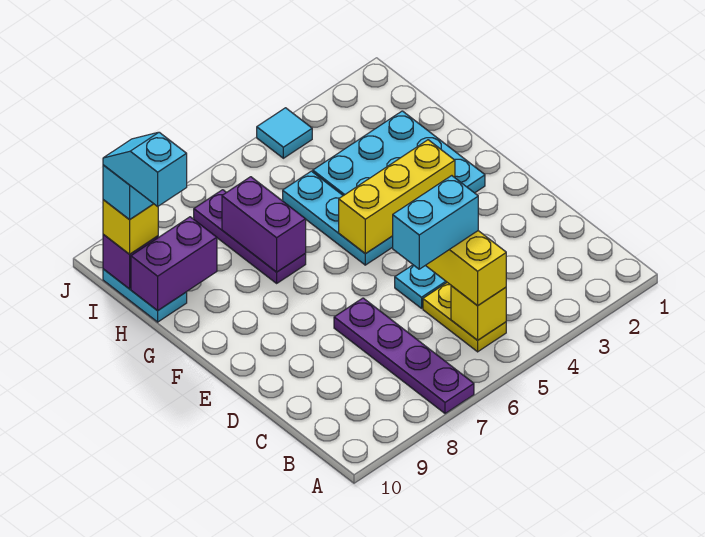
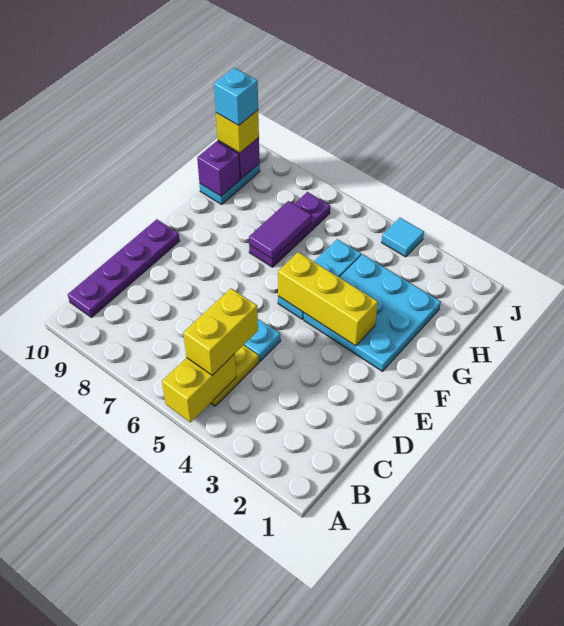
purple 1x4 plate [334,298,474,414] -> purple 1x4 plate moved to [68,219,180,318]
yellow 1x1 brick [451,286,506,340] -> yellow 1x2 brick [162,354,236,422]
cyan 1x2 brick [393,176,478,269] -> none
purple 1x2 brick [222,177,306,272] -> purple 1x2 tile [249,201,312,259]
purple 1x2 brick [131,217,217,311] -> purple 1x1 brick [197,141,240,196]
cyan 1x2 slope [103,132,187,206] -> none

